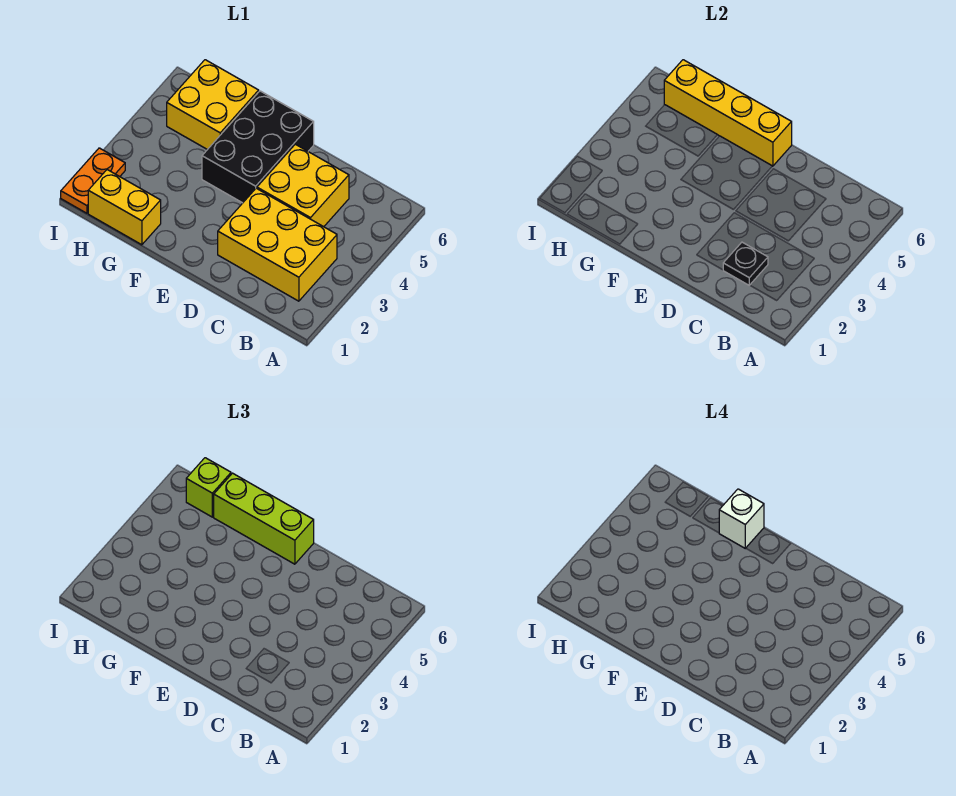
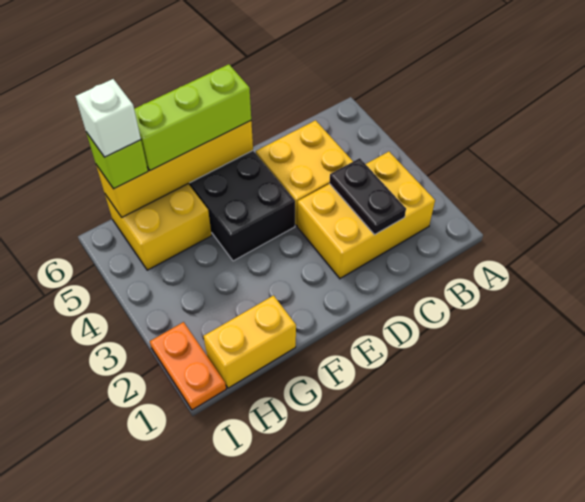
black 1x1 plate [723,242,768,285] -> black 1x2 plate [329,158,406,235]
white 1x1 brick [719,489,764,548] -> white 1x1 brick moved to [76,79,141,157]

